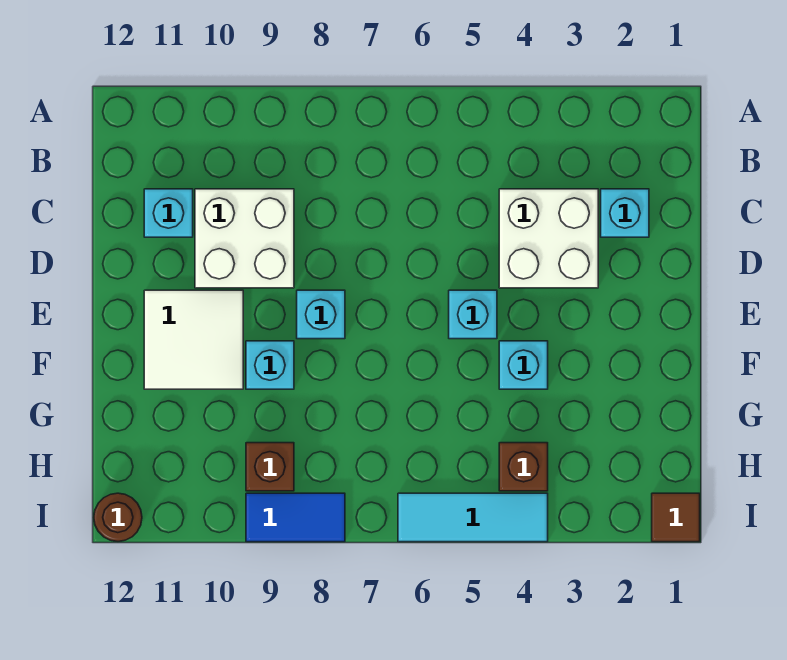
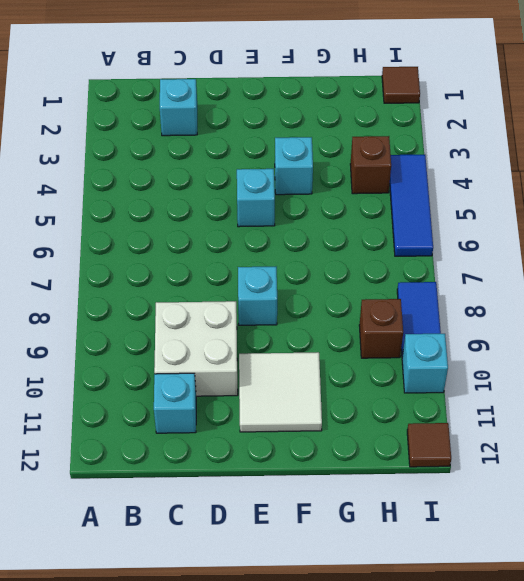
white 2x2 brick [499,189,598,288] -> none
cyan 1x1 brick [246,341,294,389] -> cyan 1x1 brick moved to [402,334,448,393]
cyan 1x3 tile [398,493,548,542] -> blue 1x3 tile [390,154,433,256]
brown 1x1 round brick [94,493,142,541] -> brown 1x1 tile [407,423,451,467]

